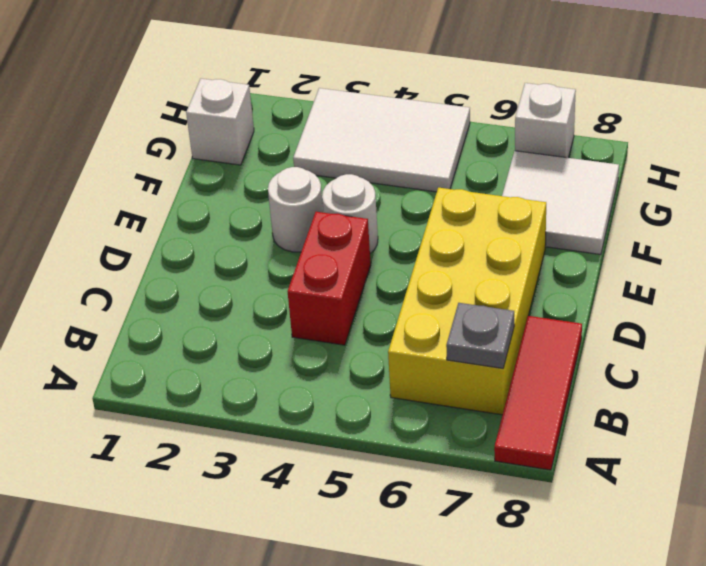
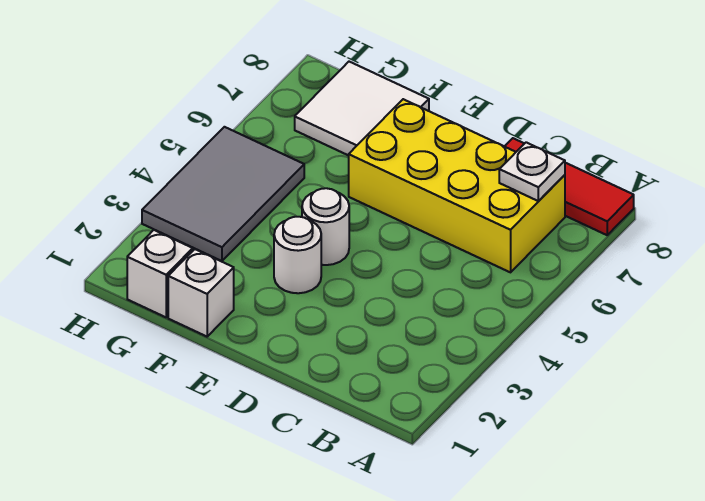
grey 1x1 plate [446,303,514,368] -> white 1x1 plate [499,142,565,201]
red 1x2 brick [288,212,371,345] -> none
white 2x3 tile [293,88,470,192] -> grey 2x3 tile [142,127,304,261]
white 1x1 brick [515,83,576,158] -> white 1x1 brick moved to [168,249,234,337]

